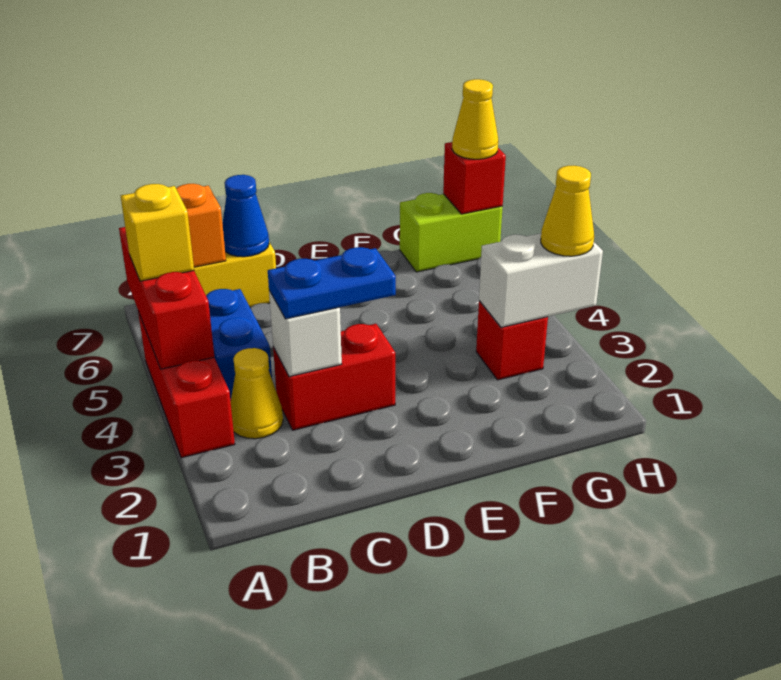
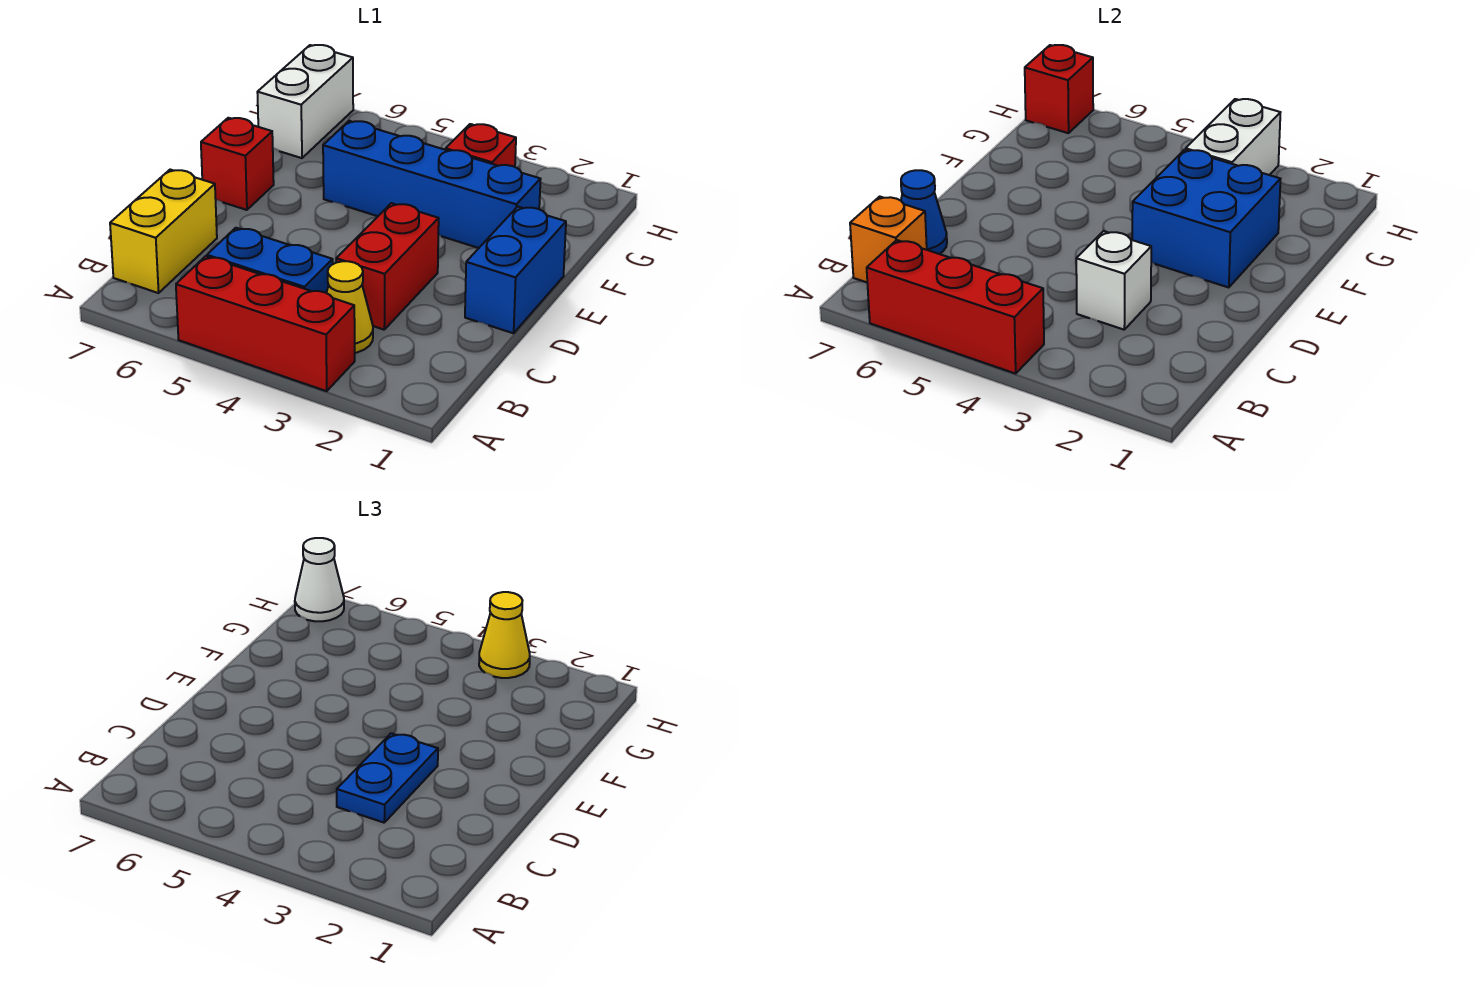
yellow 1x1 brick [121,184,194,281] -> none
none -> blue 1x2 brick [465,207,566,333]
none -> blue 2x2 brick [1132,150,1281,288]
none -> red 1x1 brick [201,118,274,210]
none -> blue 1x4 brick [323,121,541,248]
lime 1x2 brick [400,193,503,272] -> white 1x2 brick [257,45,353,158]
yellow 1x1 cone [452,79,498,159] -> white 1x1 cone [295,538,344,621]

